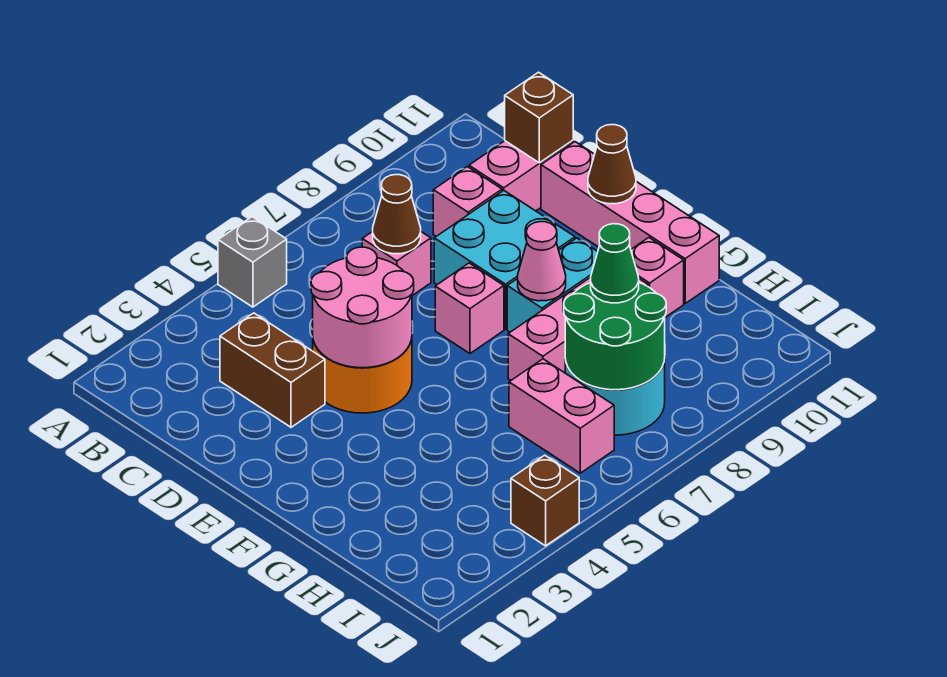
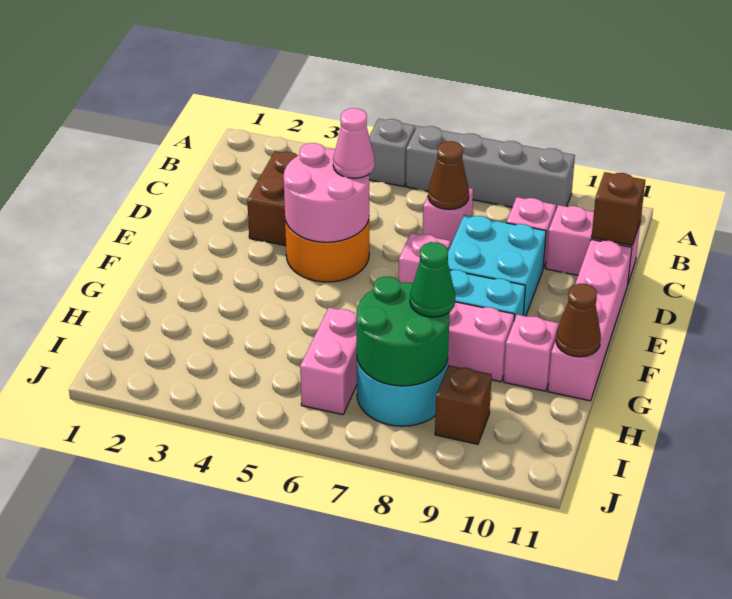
none -> grey 1x4 brick [406,126,575,209]
brown 1x1 cone [588,125,636,204] -> brown 1x1 cone moved to [556,284,601,357]
pink 1x1 cone [518,222,566,301] -> pink 1x1 cone moved to [333,108,375,178]
brown 1x1 brick [511,455,579,546] -> brown 1x1 brick moved to [435,365,492,444]

